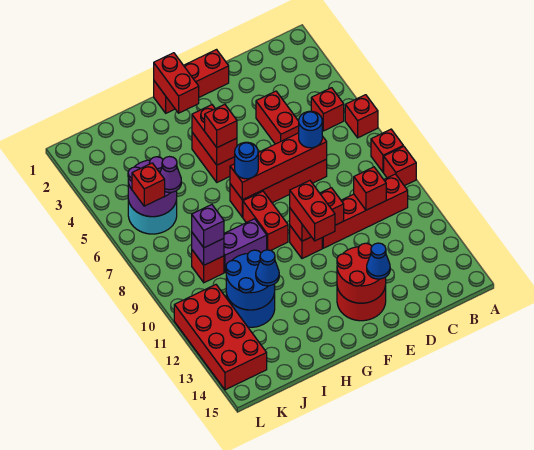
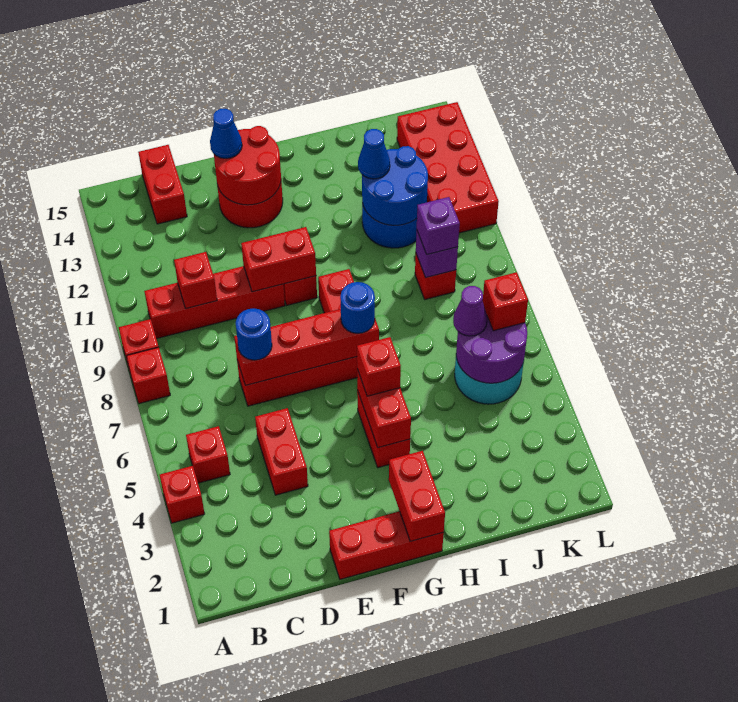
red 1x1 brick [345,95,378,138] -> red 1x1 brick moved to [160,466,205,523]
red 1x2 brick [290,181,335,241] -> red 1x2 brick moved to [138,145,187,224]
purple 1x2 brick [224,219,267,272] -> none

